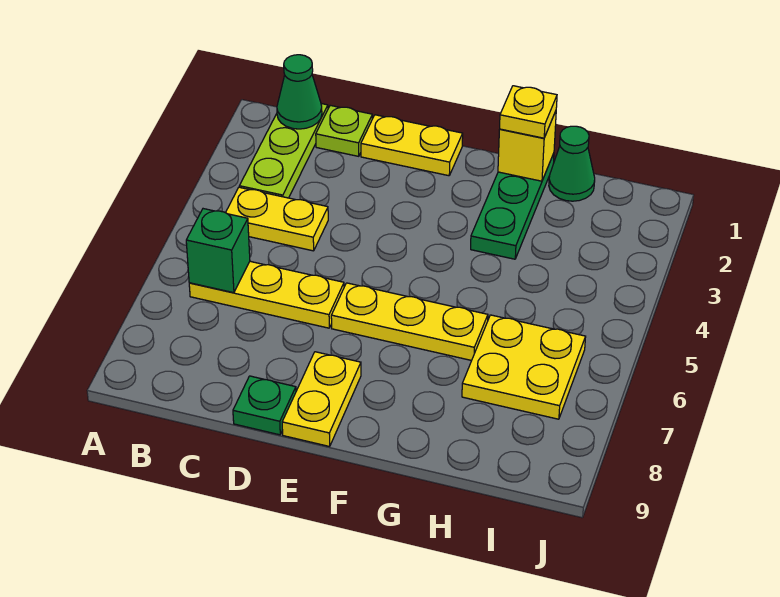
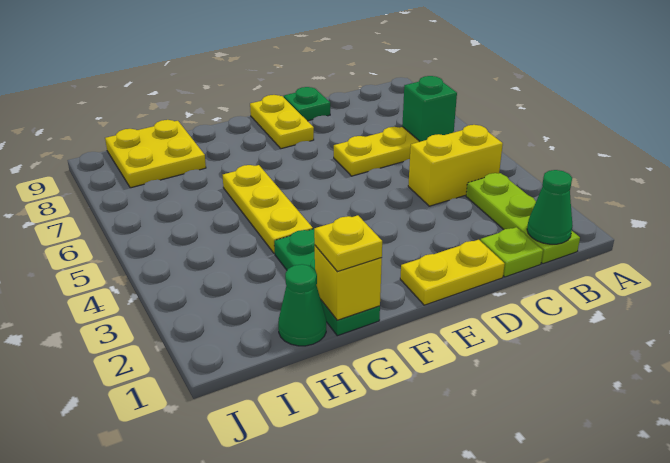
yellow 1x2 plate [226,187,328,251] -> yellow 1x2 brick [408,125,503,206]
yellow 1x3 plate [331,283,488,361] -> yellow 1x3 plate turned to [223,165,313,254]
yellow 2x2 plate [462,315,586,419] -> yellow 2x2 plate moved to [105,120,206,188]

